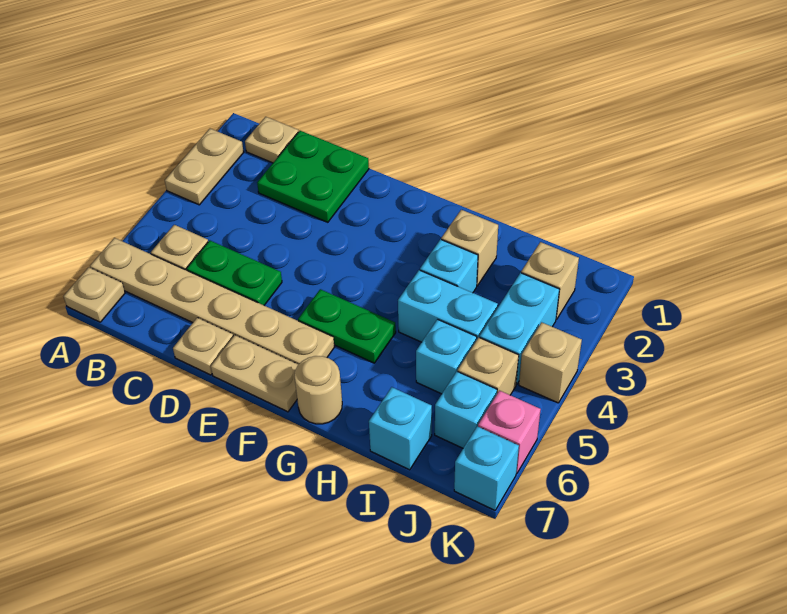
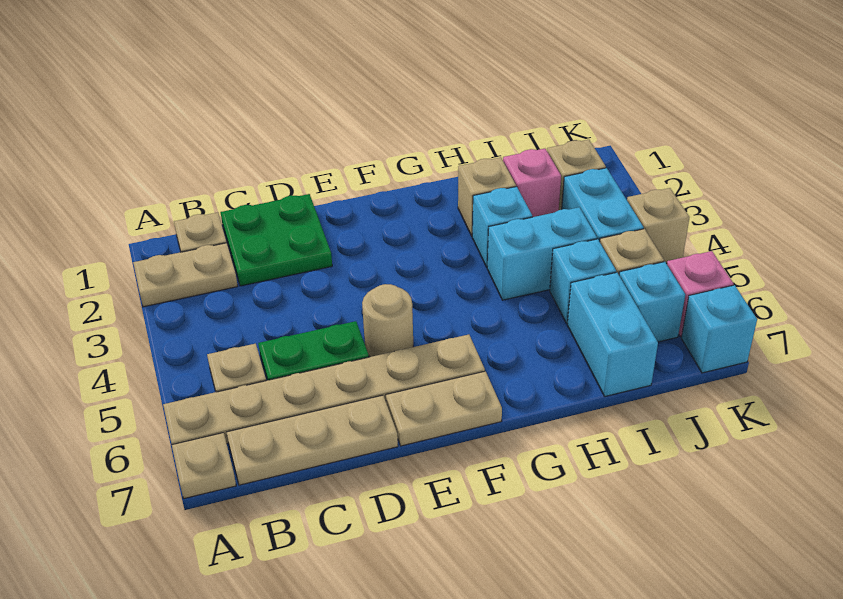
tan 1x2 plate [165,129,244,205] -> tan 1x2 plate turned to [133,243,238,307]
tan 1x1 plate [173,318,233,375] -> tan 1x3 plate [227,395,398,485]
green 1x2 plate [298,289,396,363] -> none
tan 1x1 round brick [295,356,342,424] -> tan 1x1 round brick moved to [362,284,413,357]
none -> pink 1x1 brick [503,149,561,217]
cyan 1x1 brick [369,387,432,470] -> cyan 1x2 brick [567,272,658,396]

